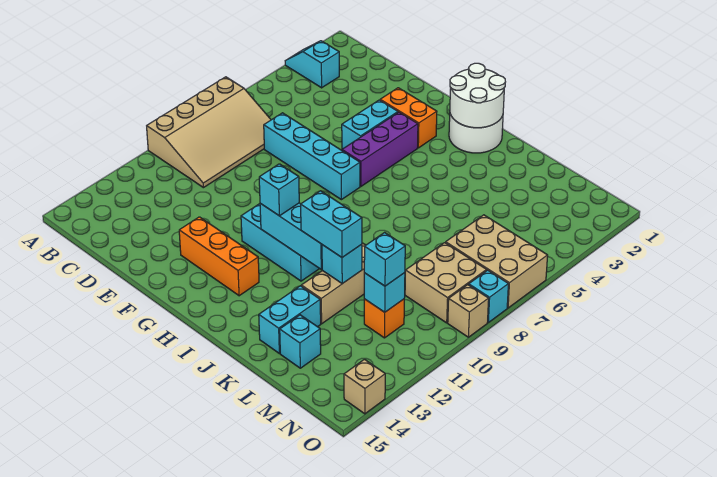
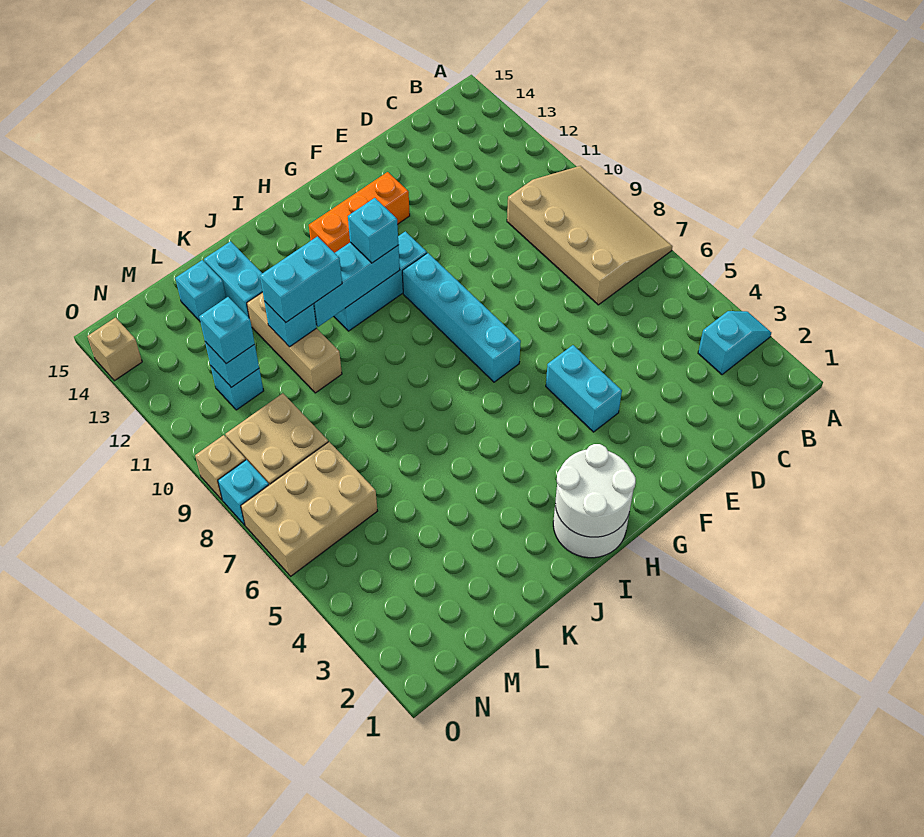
tan 3x4 slope [147,77,271,188] -> tan 3x4 slope turned to [507,166,672,305]
cyan 1x4 brick [264,113,360,200] -> cyan 1x4 brick turned to [402,253,521,382]
orange 1x2 brick [380,88,437,148] -> none
purple 1x3 brick [342,112,418,186] -> none
orange 1x1 brick [364,299,404,338] -> cyan 1x1 brick [211,366,263,410]

